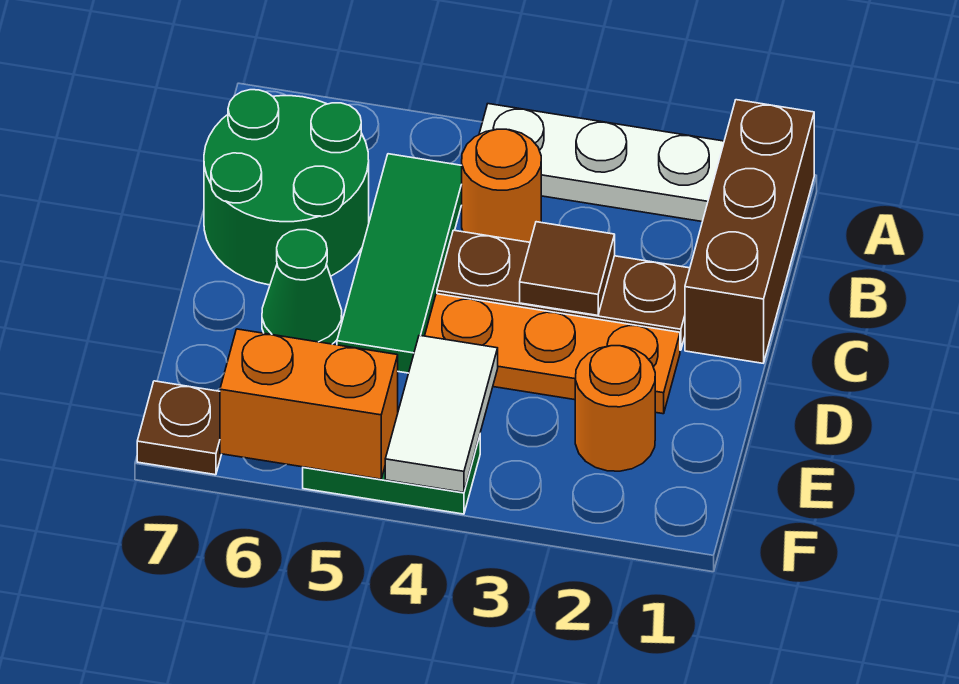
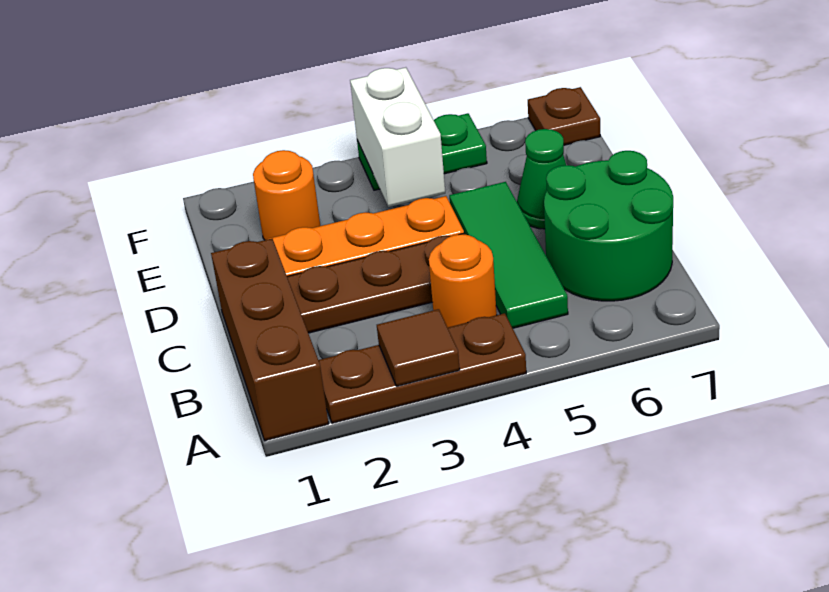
white 1x3 plate [479,104,724,222] -> brown 1x3 plate [319,313,526,423]
brown 1x1 tile [520,222,615,315] -> brown 1x1 tile moved to [377,309,460,386]
white 1x2 tile [385,335,498,492] -> white 1x2 brick [350,67,445,207]
orange 1x2 brick [220,329,398,479] -> none

